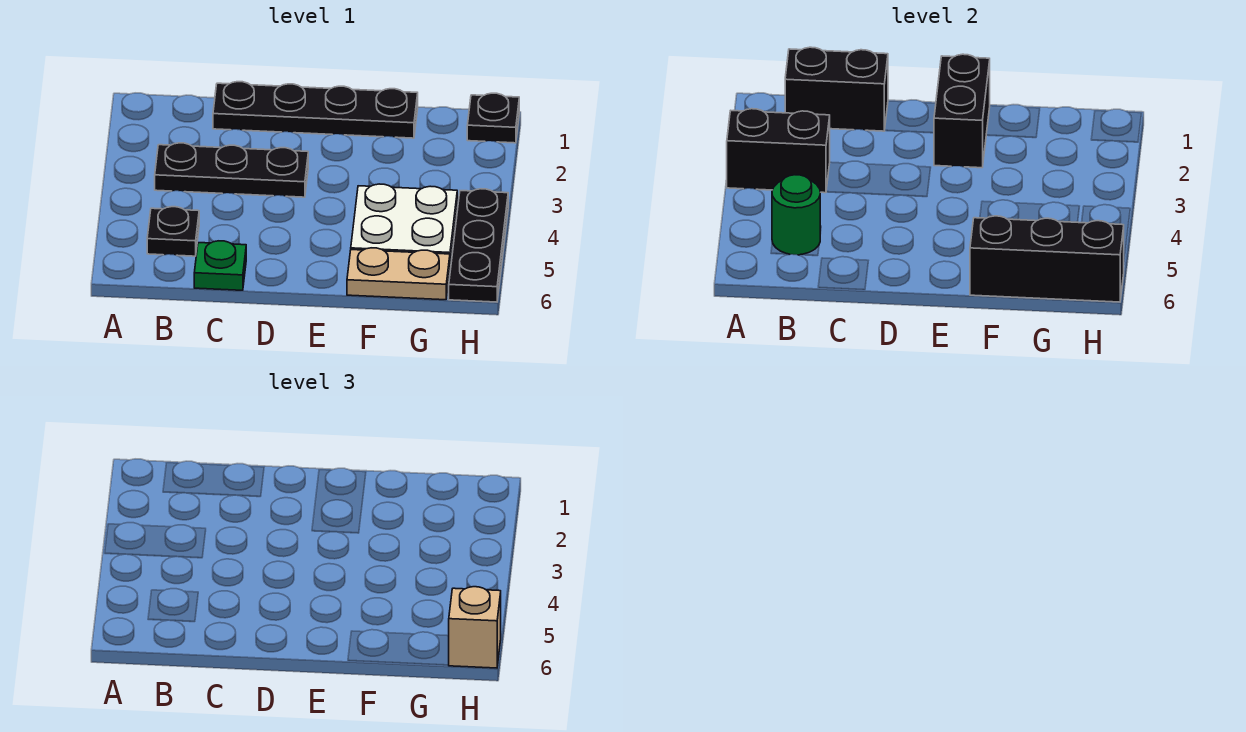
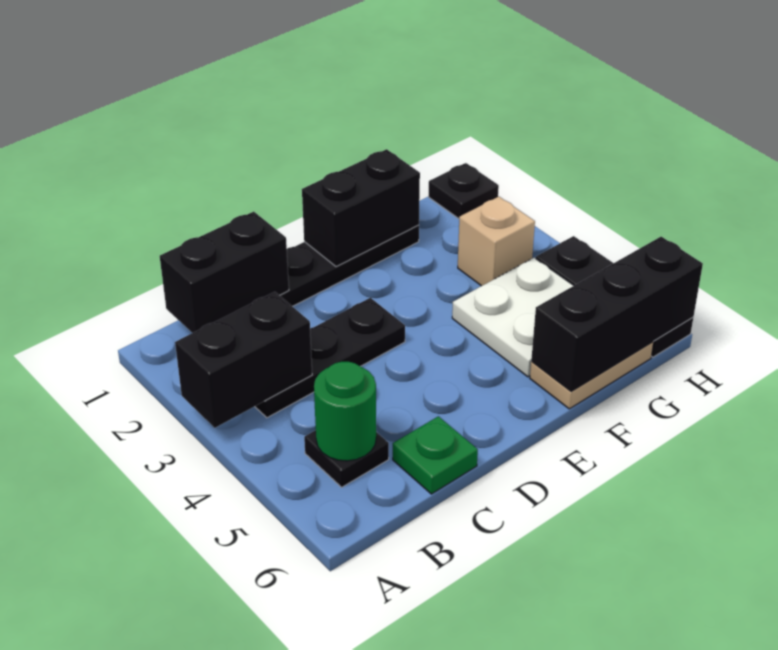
black 1x2 brick [934,54,990,168] -> black 1x2 brick turned to [302,149,420,267]
tan 1x1 brick [449,587,501,668] -> tan 1x1 brick moved to [458,197,535,286]

